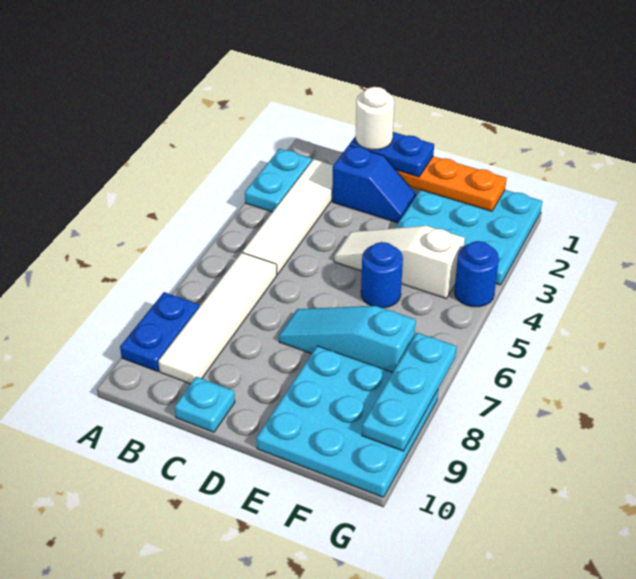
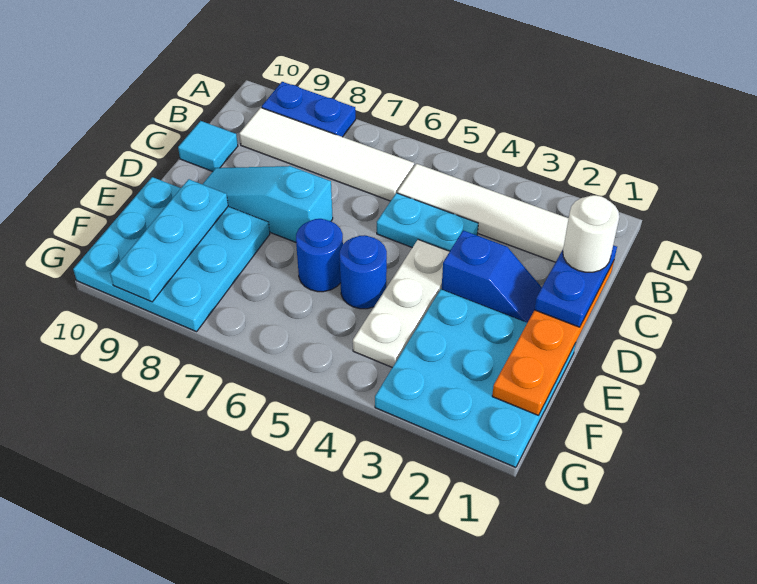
cyan 1x2 plate [245,149,312,212] -> cyan 1x2 plate moved to [377,193,478,251]
blue 1x2 slope [332,145,416,223] -> blue 1x2 slope turned to [442,230,542,323]
cyan 1x1 plate [175,377,235,432] -> cyan 1x1 tile [178,121,238,171]
white 1x3 slope [334,226,465,299] -> white 1x3 plate [353,240,450,368]
cyan 1x3 slope [279,306,416,372] -> cyan 1x3 slope turned to [203,166,333,242]
blue 1x1 round brick [454,241,499,307] -> blue 1x1 round brick moved to [296,219,343,292]
cyan 1x3 plate [362,333,456,451] -> cyan 1x3 plate turned to [110,179,228,302]

